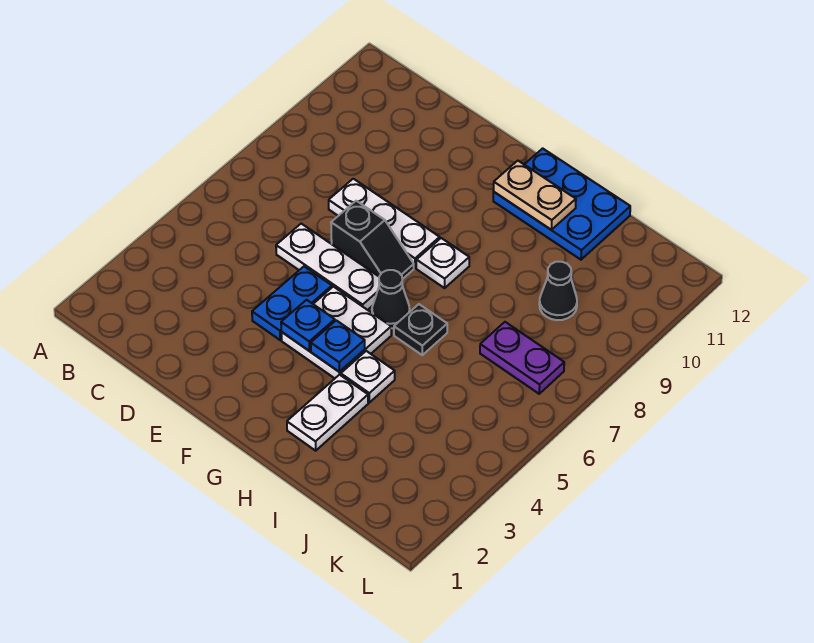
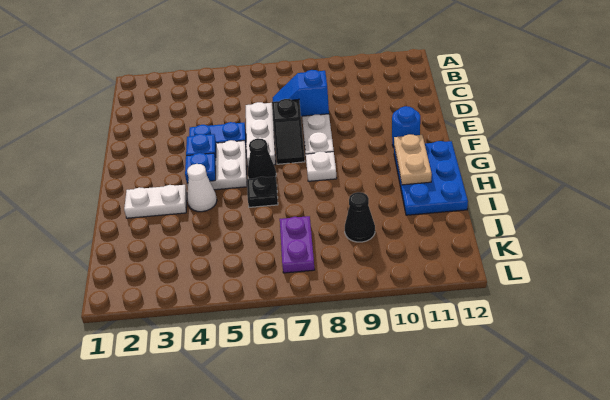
none -> blue 1x2 slope [273,70,329,116]
none -> blue 1x1 round brick [392,106,420,148]
white 1x1 plate [341,351,395,402] -> white 1x1 cone [187,164,217,212]

